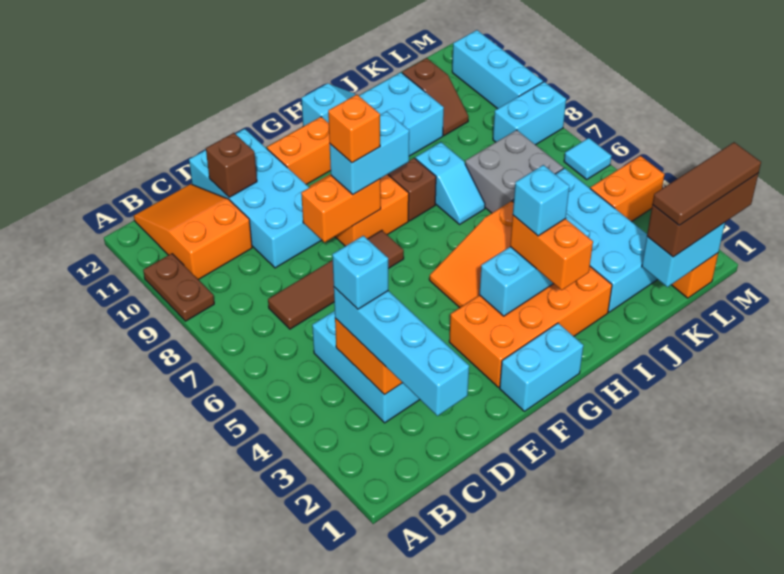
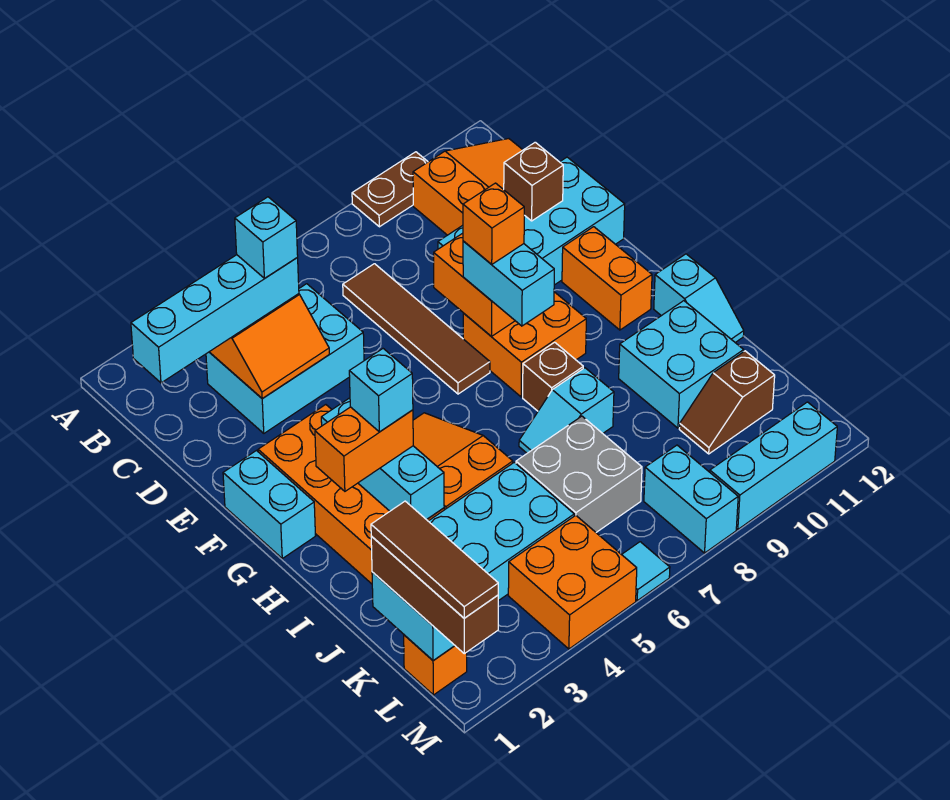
orange 1x2 brick [590,156,664,222] -> orange 2x2 brick [508,515,637,649]

